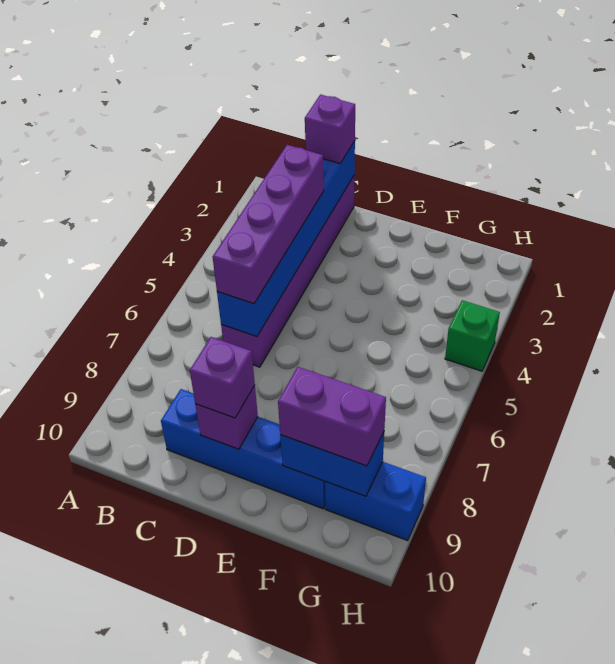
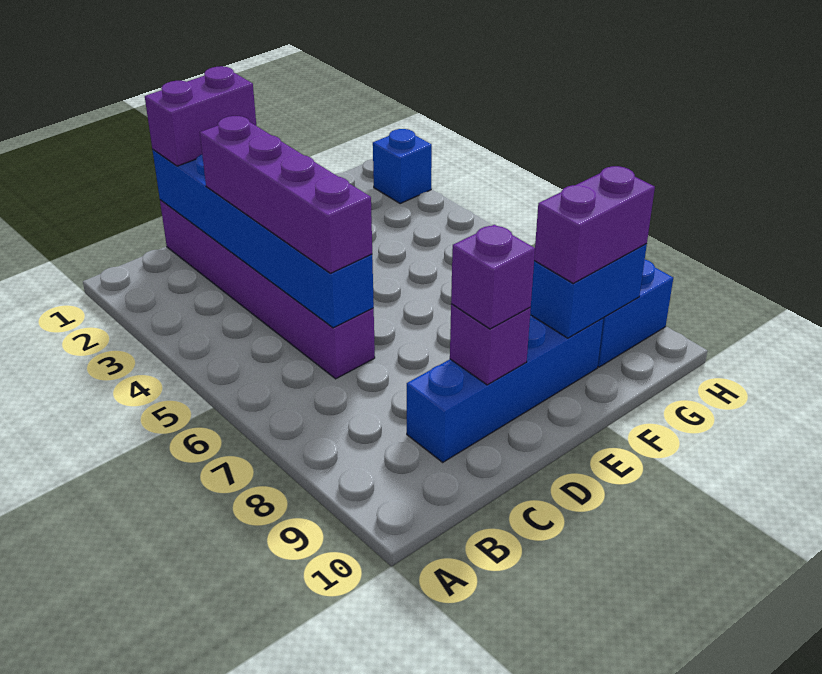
purple 1x1 brick [305,95,355,164] -> purple 1x2 brick [145,66,256,166]
none -> blue 1x1 brick [373,129,432,204]
green 1x1 brick [445,300,500,371] -> none

